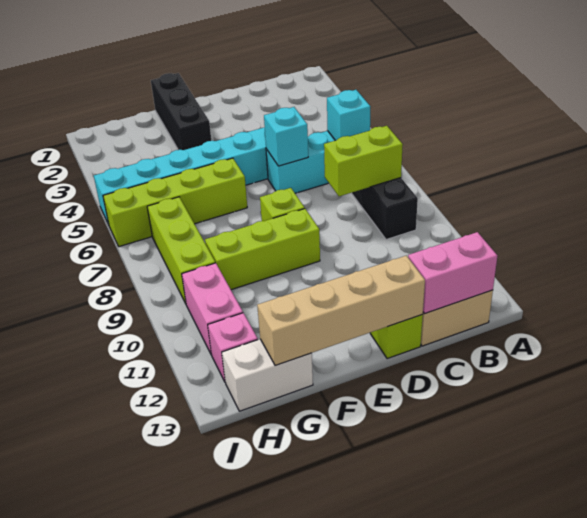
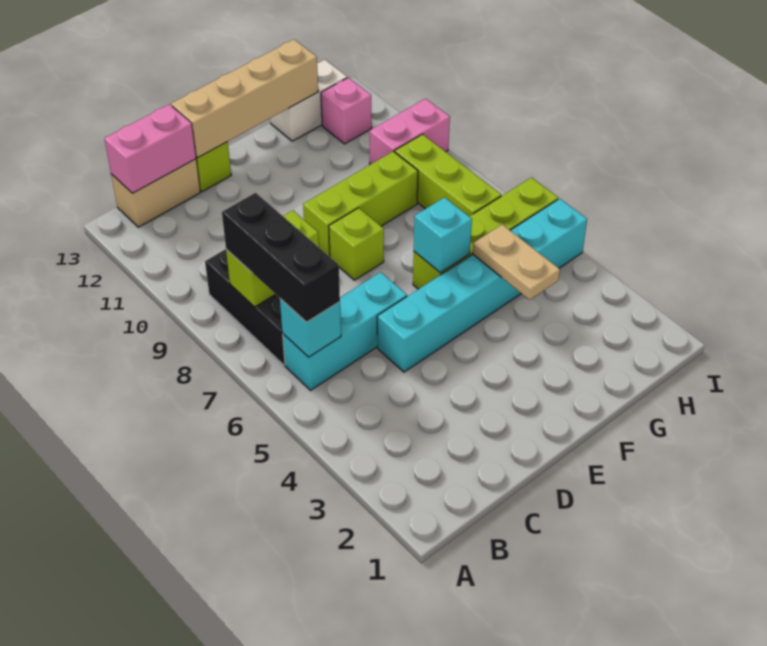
cyan 1x1 brick [264,107,308,166] -> cyan 1x1 brick moved to [414,197,472,273]
black 1x3 brick [151,73,211,150] -> black 1x3 brick moved to [222,193,340,322]
none -> tan 1x2 plate [473,224,560,300]
pink 1x2 brick [182,263,243,355] -> pink 1x2 brick turned to [369,99,450,164]

